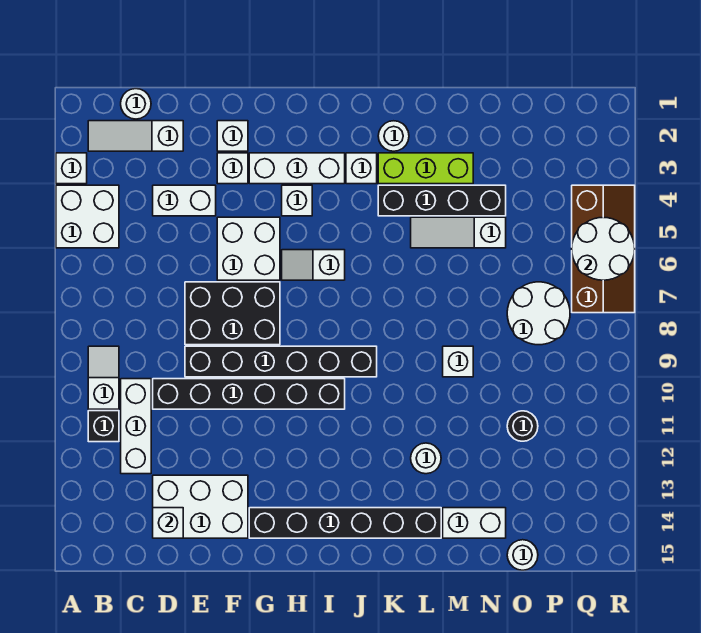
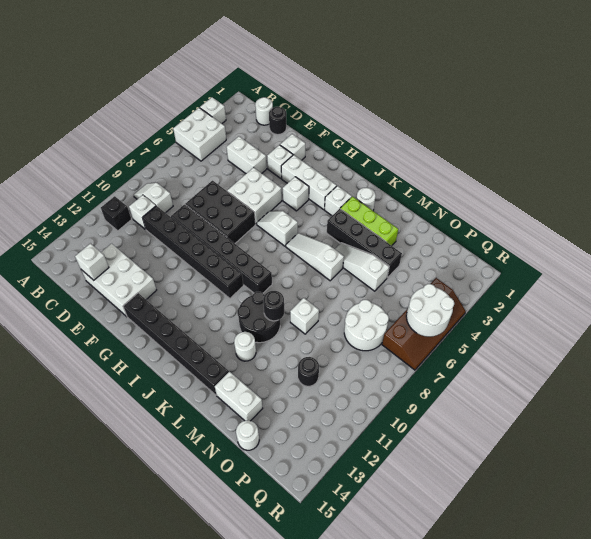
white 1x3 slope [88,121,183,151] -> white 1x3 slope moved to [286,233,344,281]
white 1x2 slope [88,346,119,409] -> white 1x2 slope turned to [134,183,173,213]
white 1x3 brick [121,379,151,474] -> white 1x1 brick [129,195,156,229]
none -> black 1x1 round brick [269,107,287,135]
none -> black 2x2 round brick [237,292,280,343]
none -> black 1x1 round brick [263,291,284,321]

